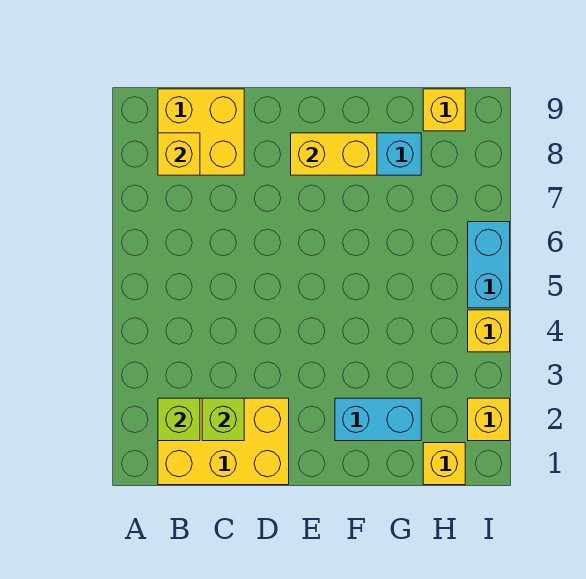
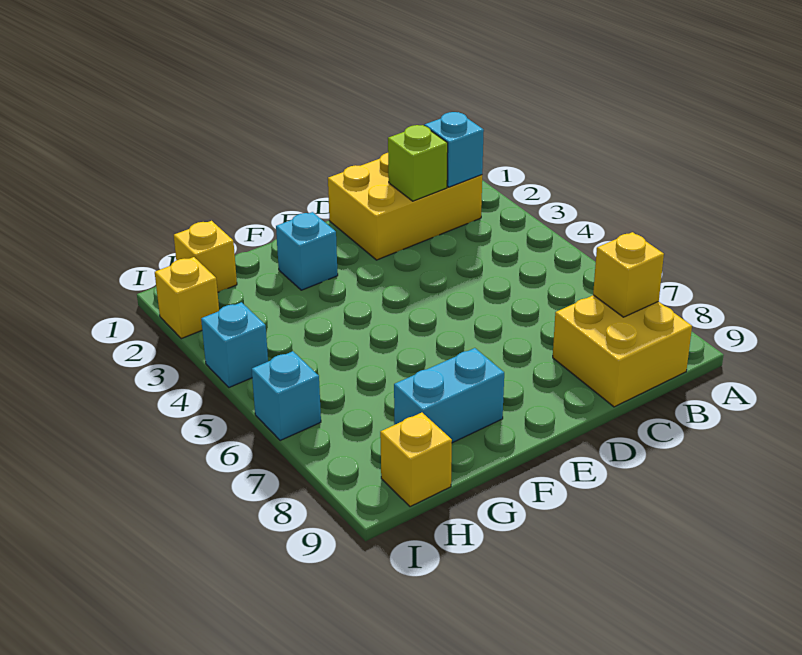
lime 1x1 brick [158,398,200,441] -> cyan 1x1 brick [424,112,484,187]
yellow 1x2 brick [291,133,377,175] -> none
cyan 1x2 brick [335,398,421,441] -> cyan 1x1 brick [276,212,338,290]
yellow 1x1 brick [468,310,510,352] -> cyan 1x1 brick [201,302,268,387]
cyan 1x2 brick [468,222,510,308] -> cyan 1x1 brick [252,351,321,441]

